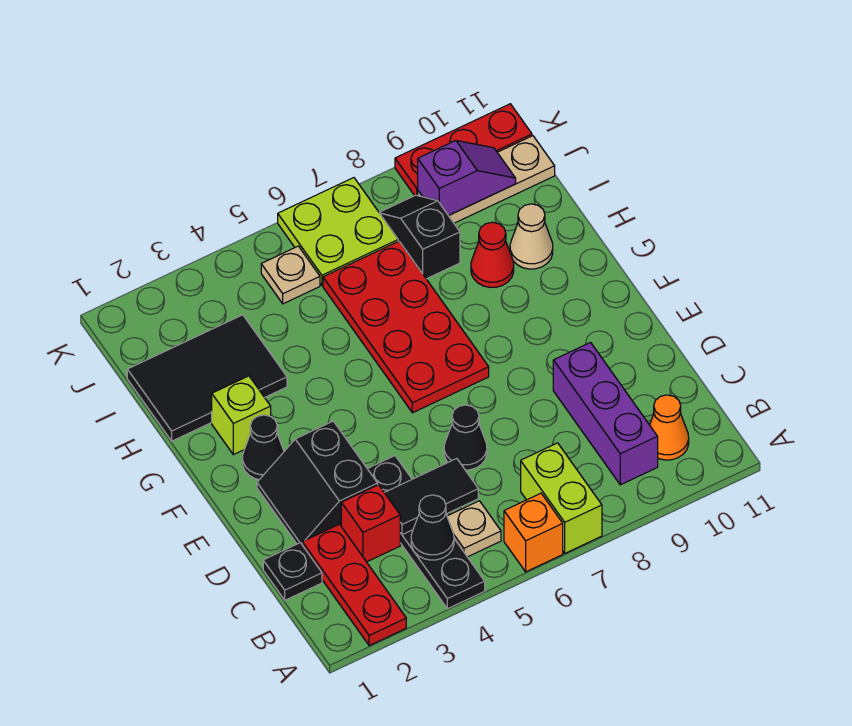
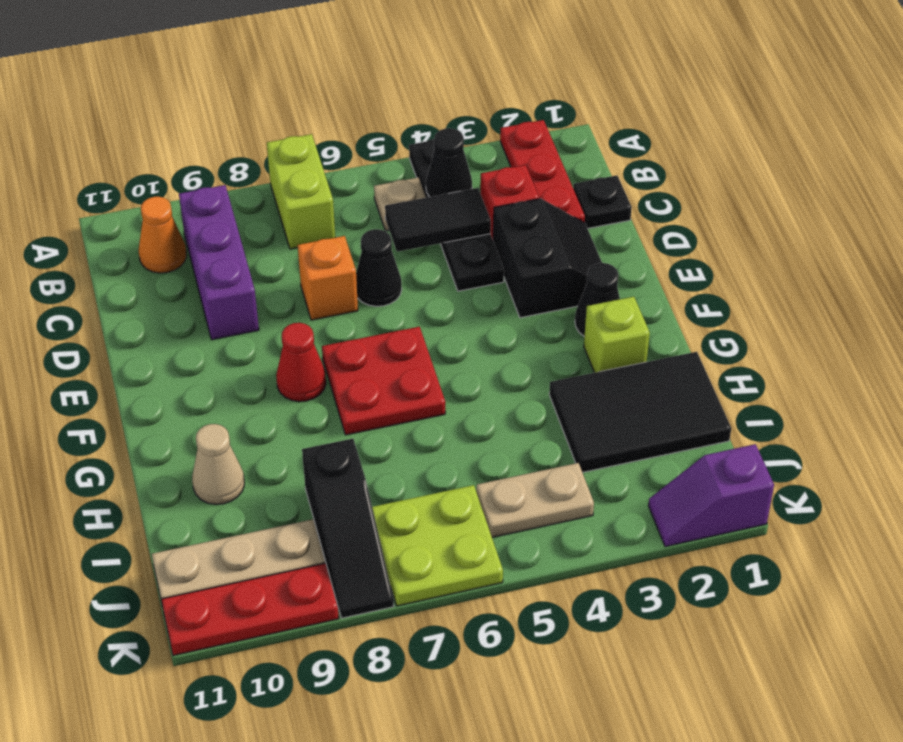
orange 1x1 brick [504,493,563,572] -> orange 1x1 brick moved to [298,236,358,320]
red 2x4 plate [323,241,489,413] -> red 2x2 plate [322,327,445,435]
red 1x1 cone [471,222,514,287] -> red 1x1 cone moved to [276,323,326,402]
black 1x2 slope [379,195,460,279] -> black 1x3 slope [302,439,394,618]
tan 1x1 plate [261,246,320,304] -> tan 1x2 plate [476,463,594,537]
purple 1x2 slope [418,141,516,215] -> purple 1x2 slope moved to [648,444,774,547]

